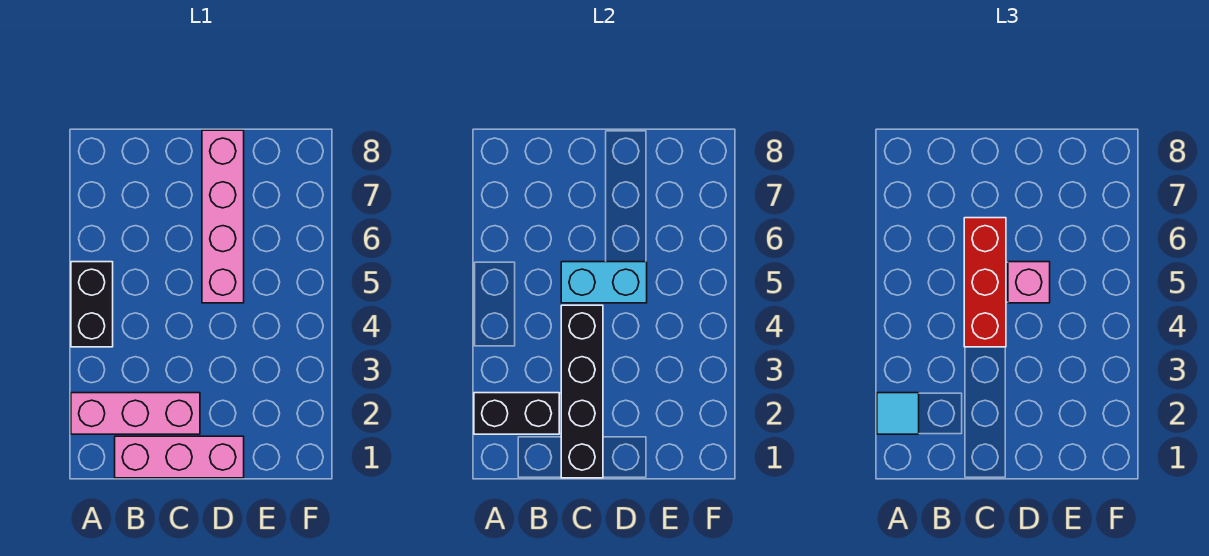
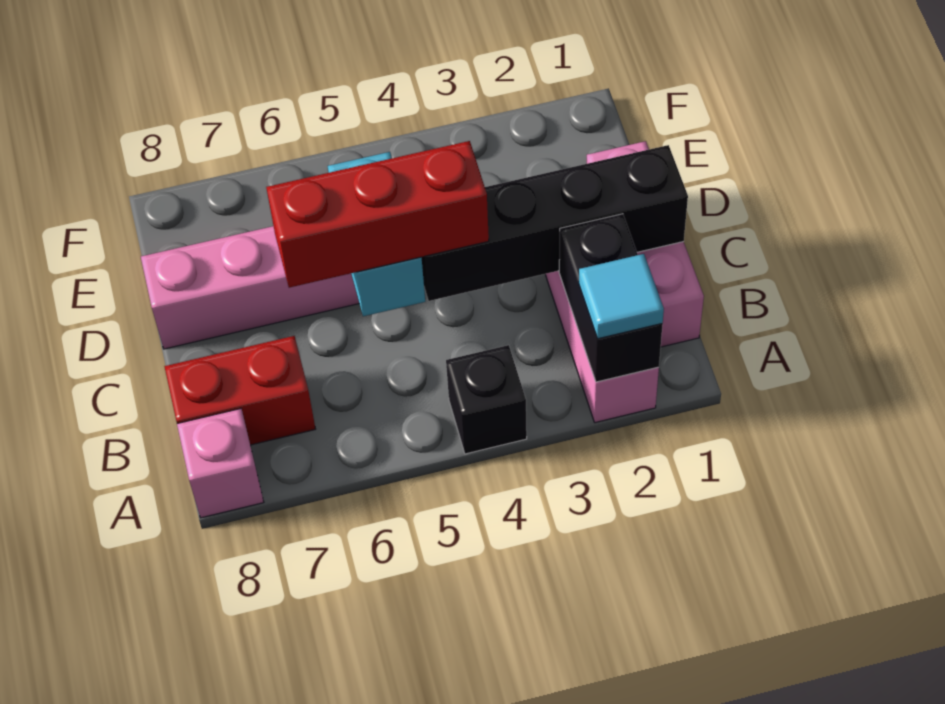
black 1x2 brick [71,262,113,347] -> black 1x1 brick [446,345,527,454]
none -> red 1x2 brick [164,336,315,445]
pink 1x1 brick [1008,262,1050,303] -> pink 1x1 brick moved to [177,409,264,518]

